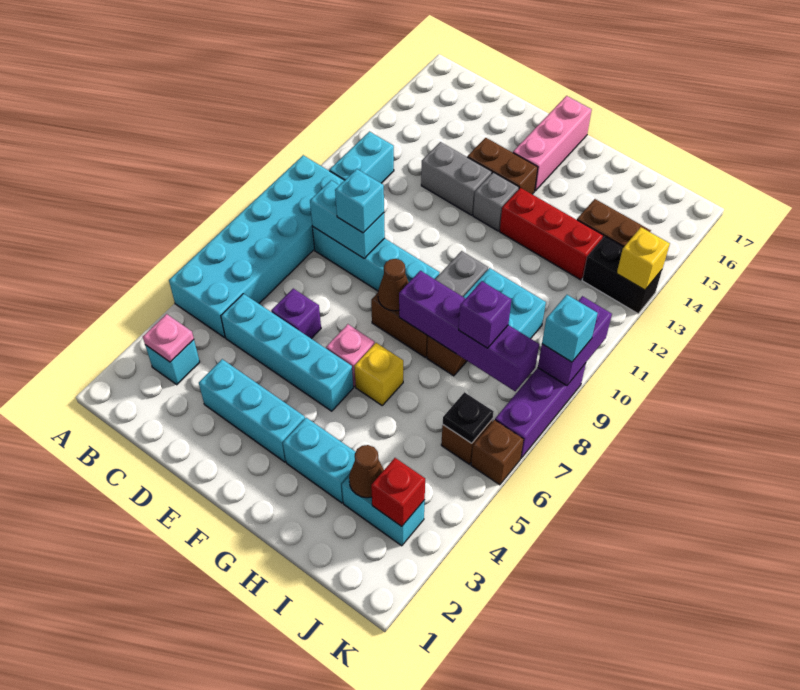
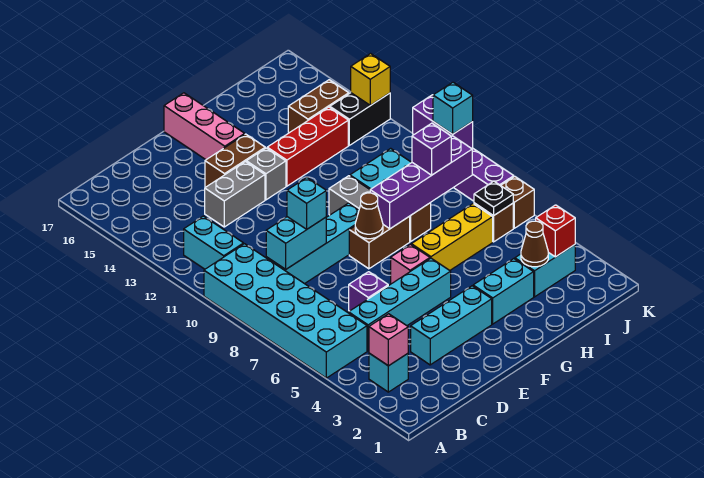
pink 1x1 plate [143,314,194,362] -> pink 1x1 brick [369,314,408,366]
yellow 1x1 brick [354,343,403,405] -> yellow 1x3 brick [411,204,493,270]

